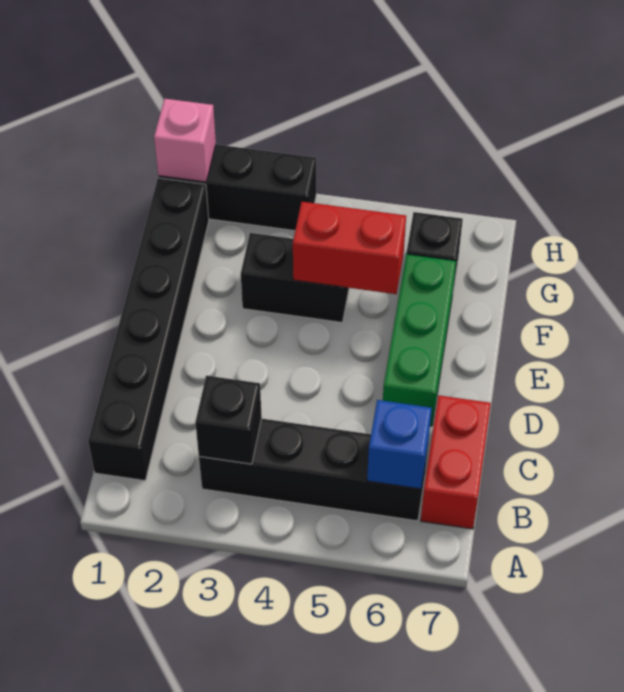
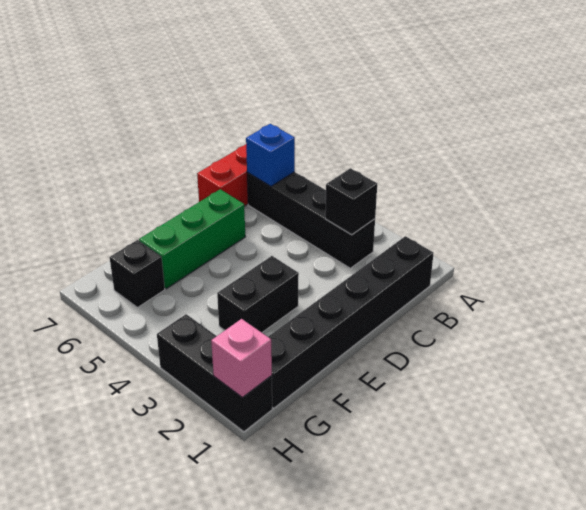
black 1x2 brick [241,233,349,322] -> black 1x2 brick turned to [217,256,299,333]
red 1x2 brick [293,202,406,294] -> none

